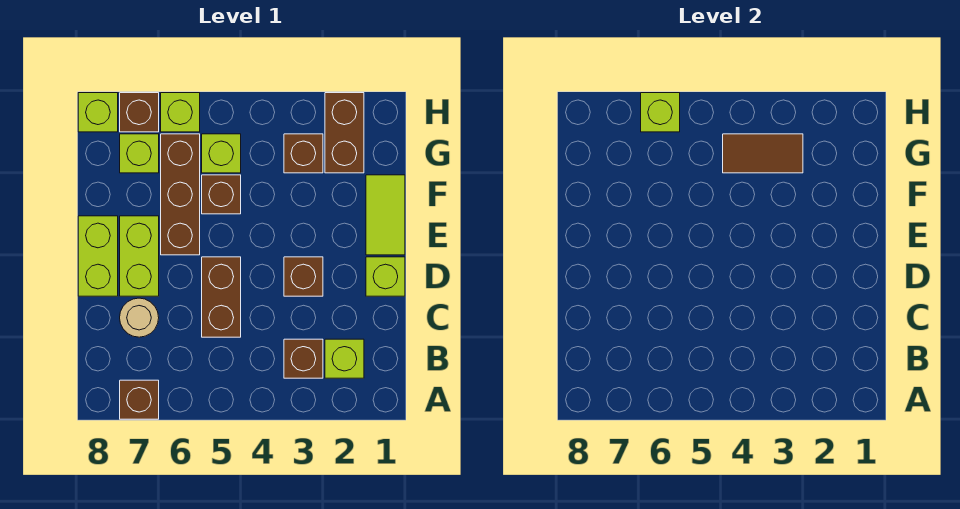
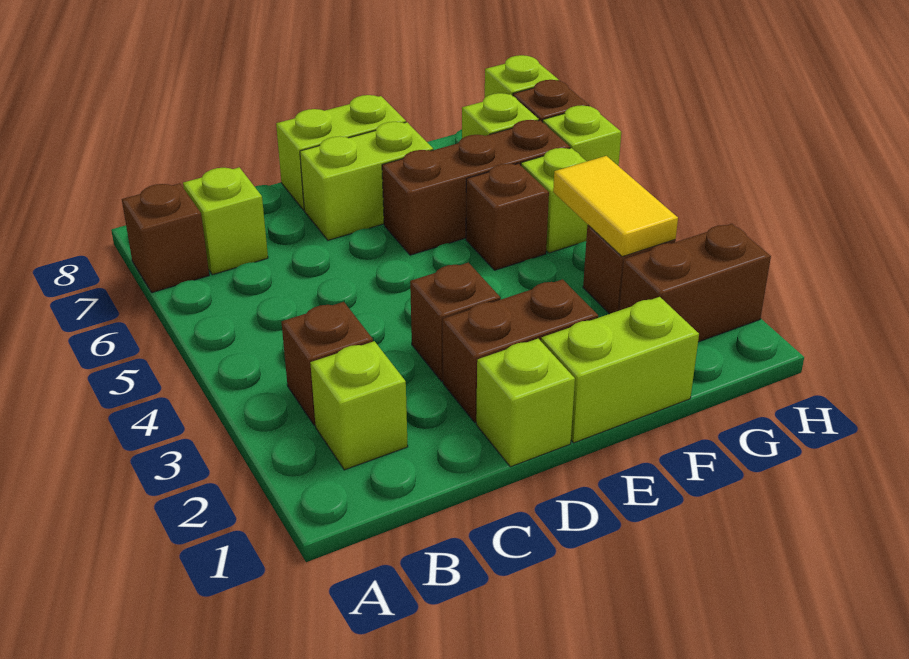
brown 1x2 brick [202,257,241,337] -> brown 1x2 brick moved to [443,279,598,423]
tan 1x1 round brick [120,298,159,337] -> none
lime 1x2 tile [366,175,405,255] -> lime 1x2 brick [541,297,699,443]
brown 1x2 tile [723,134,803,173] -> yellow 1x2 tile [553,156,678,257]
lime 1x1 brick [641,93,680,132] -> lime 1x1 brick moved to [183,167,268,275]

